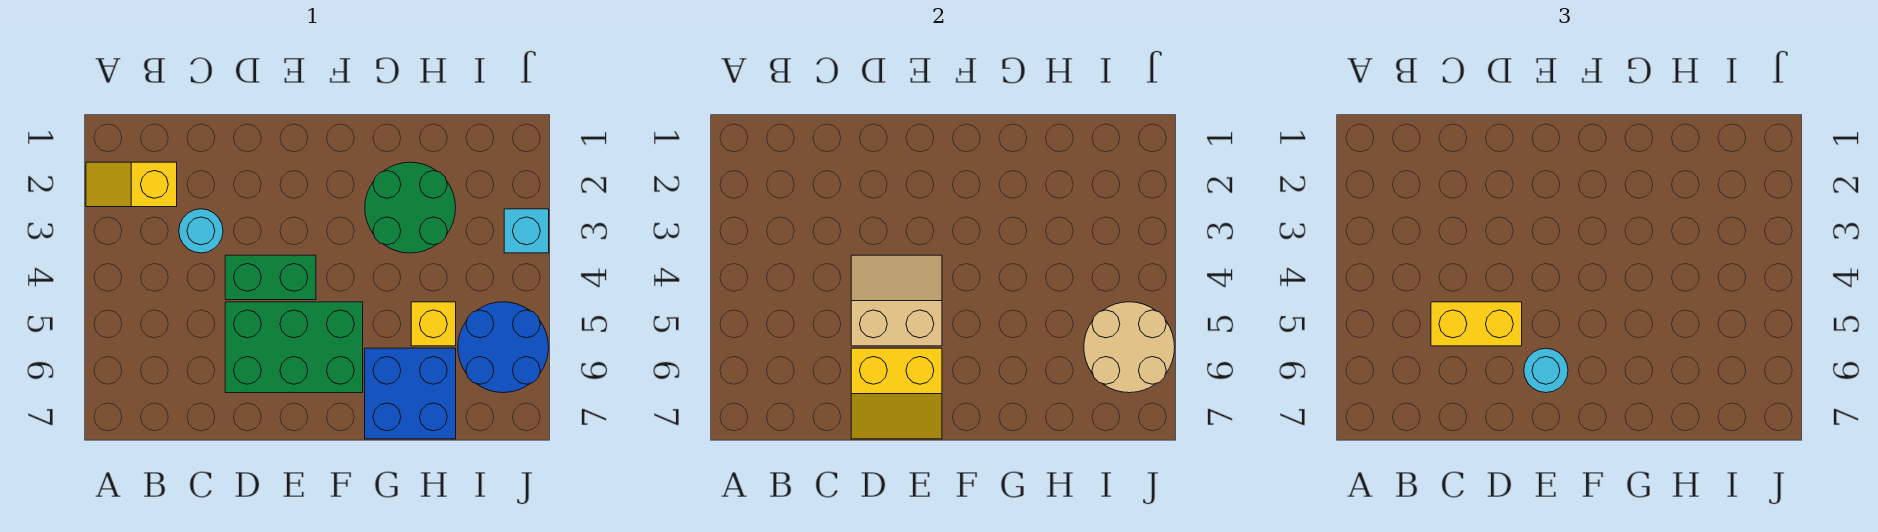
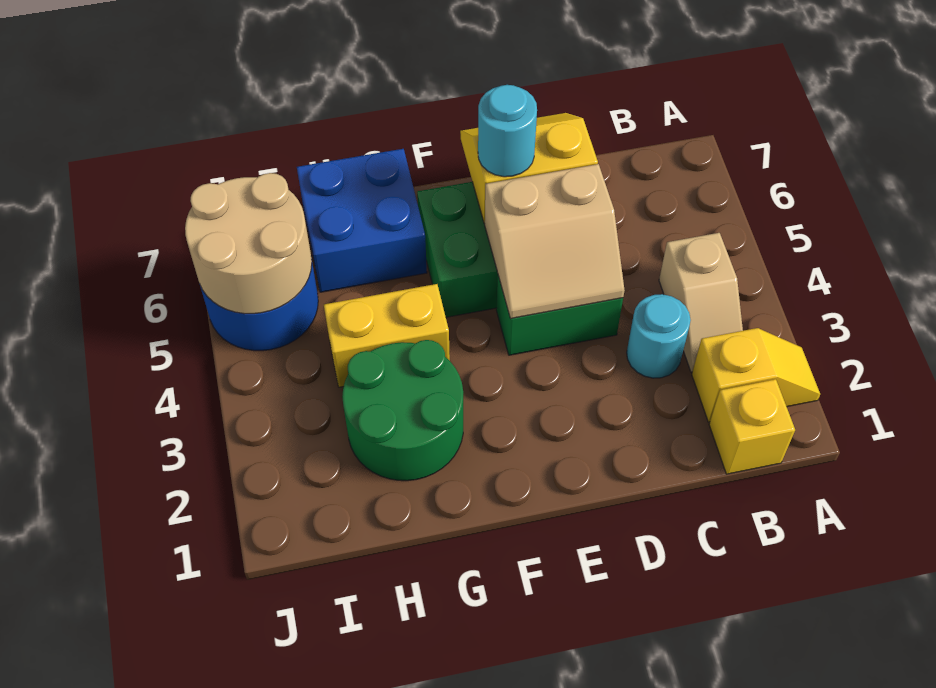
none -> tan 1x2 slope [659,233,743,372]
yellow 1x2 brick [1431,302,1522,346] -> yellow 1x2 brick moved to [324,284,450,387]
yellow 1x1 brick [411,302,456,346] -> yellow 1x1 brick moved to [709,379,795,474]
cyan 1x1 brick [504,209,549,253] -> none

